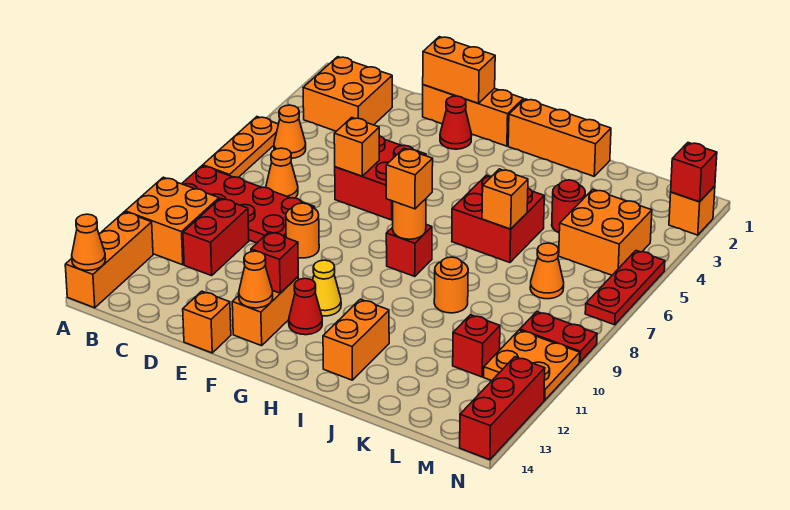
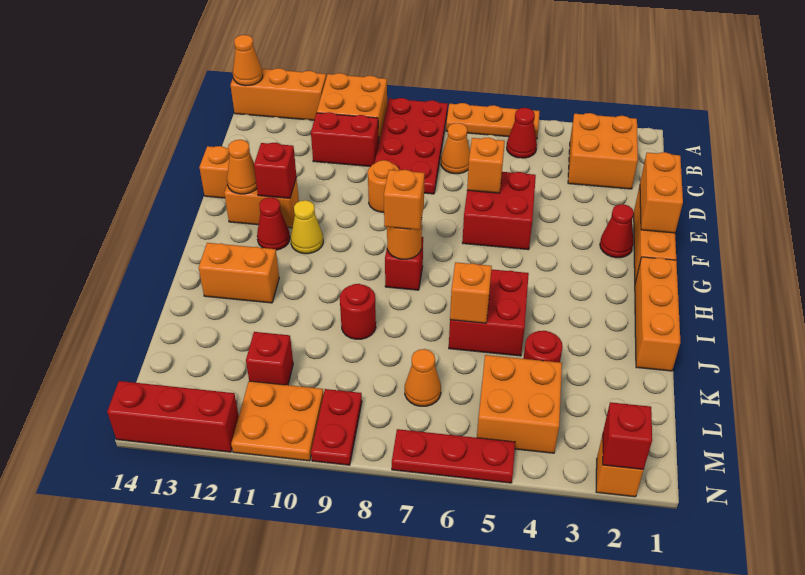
orange 1x1 cone [274,105,306,158] -> red 1x1 cone [507,108,537,158]
orange 1x1 round brick [434,257,468,313] -> red 1x1 round brick [340,284,376,339]

